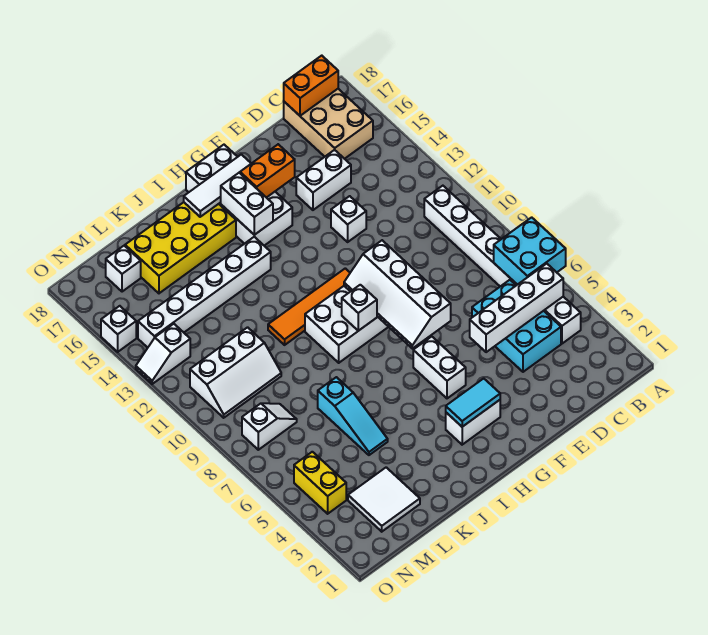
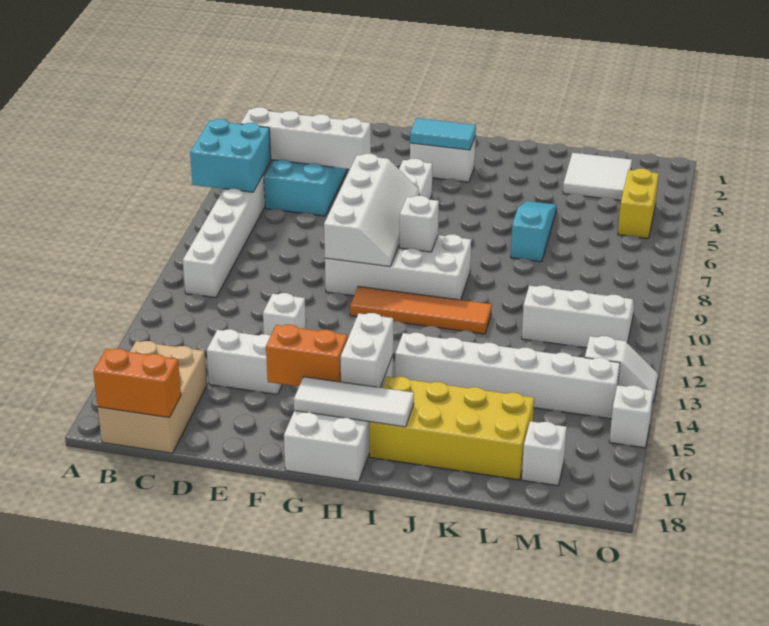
white 1x2 slope [242,403,297,450] -> none

